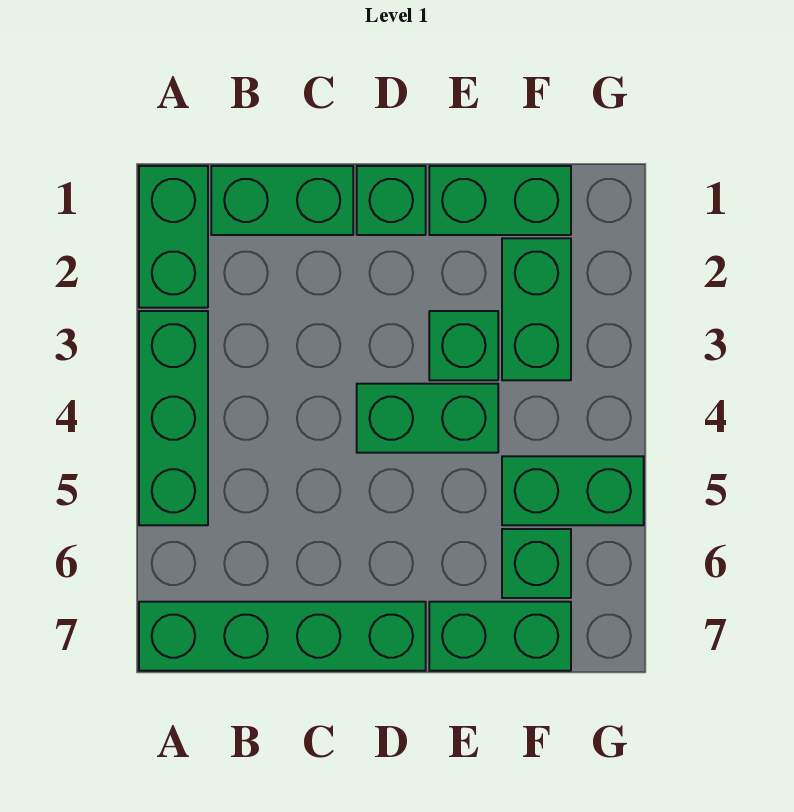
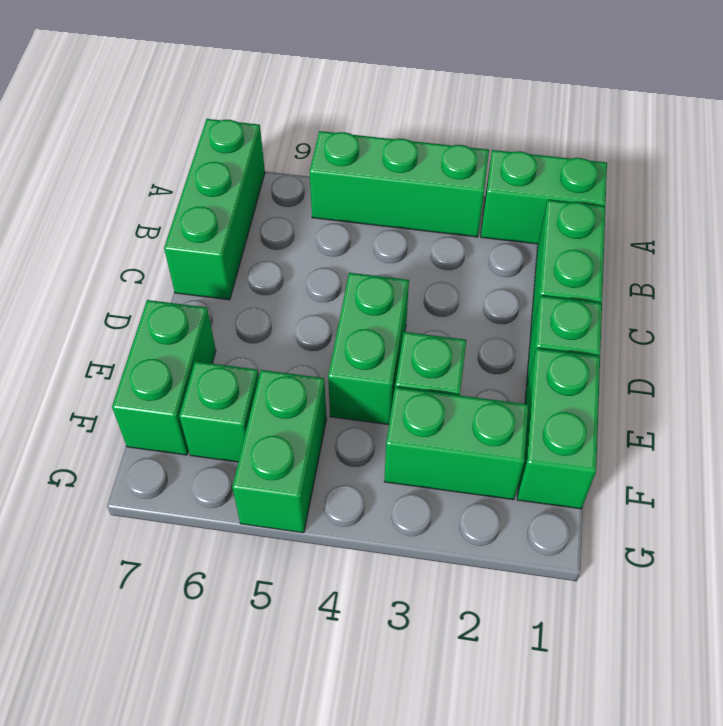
green 1x4 brick [139,602,426,671] -> green 1x3 brick [164,119,265,300]

